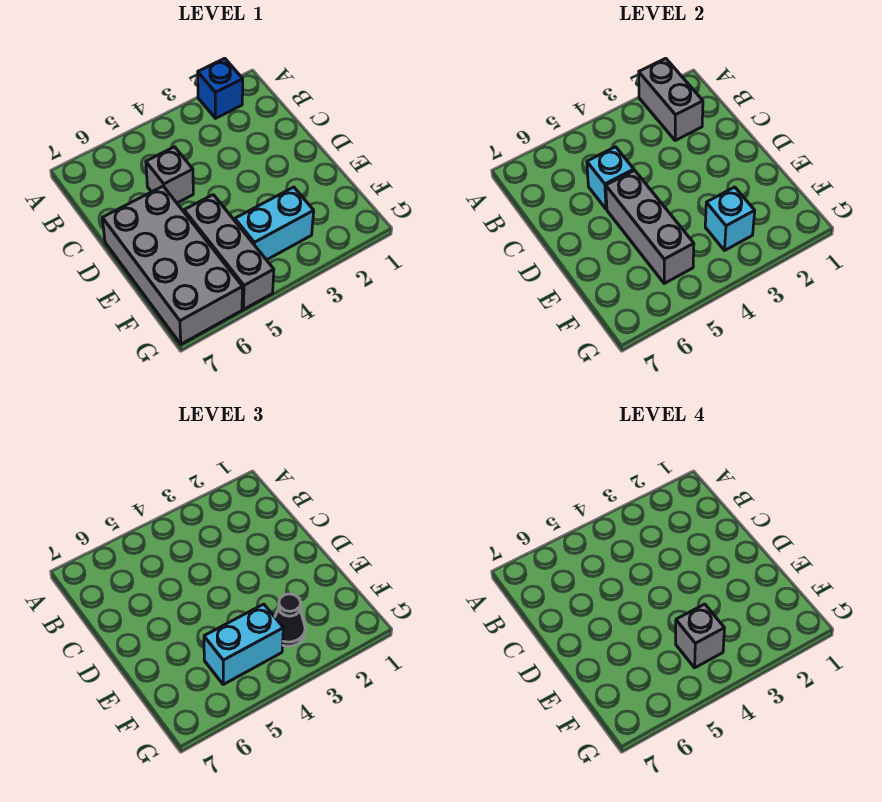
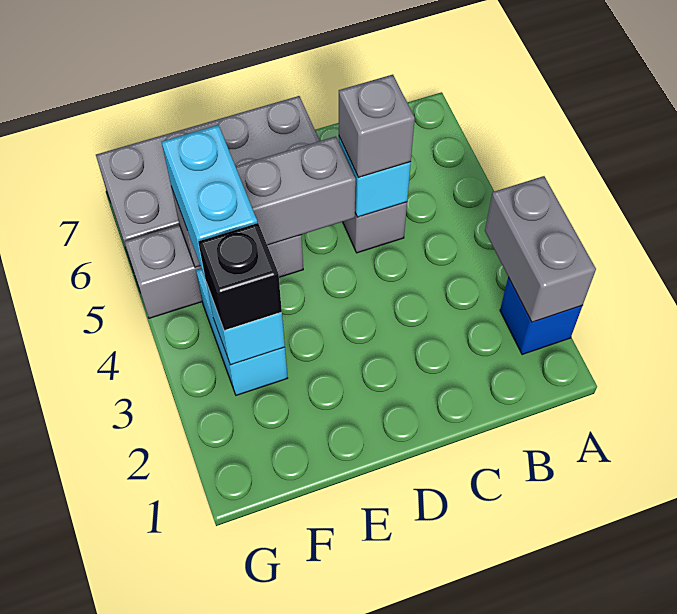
grey 1x2 brick [639,58,703,141] -> grey 1x2 brick turned to [485,176,596,322]
black 1x1 cone [275,594,305,646] -> black 1x1 brick [199,223,282,331]
grey 1x1 brick [676,604,725,668] -> grey 1x1 brick moved to [339,75,415,177]

